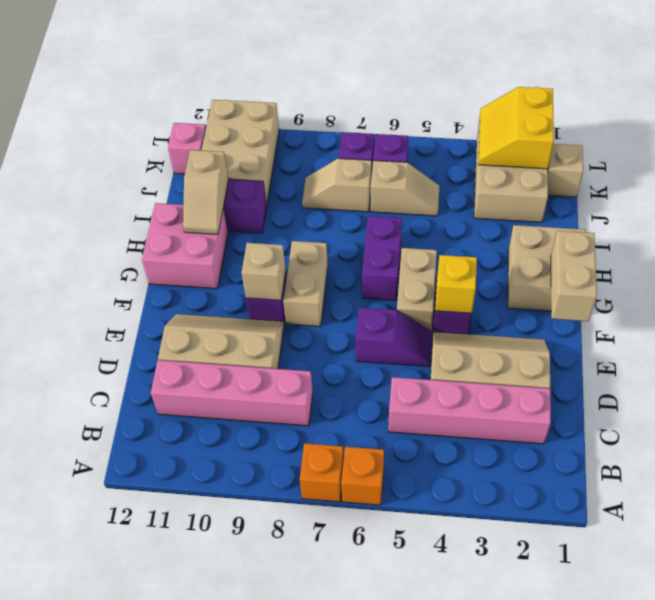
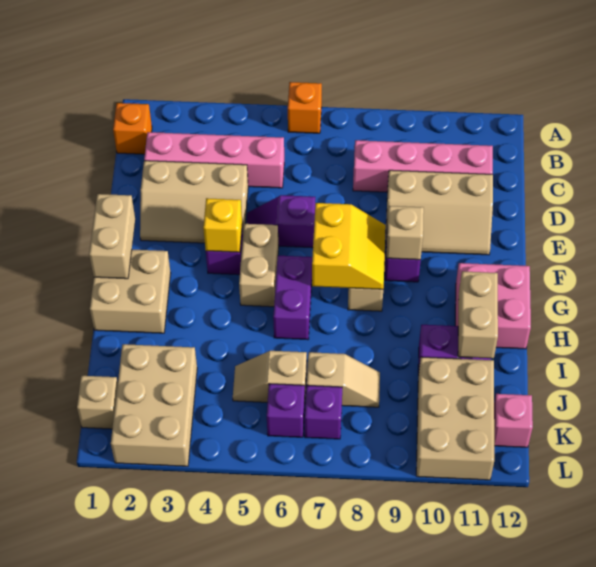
orange 1x1 brick [300,443,344,502] -> orange 1x1 brick moved to [113,103,152,154]
tan 1x2 slope [183,150,229,234] -> tan 1x2 brick [458,271,498,358]
yellow 2x2 slope [478,87,554,169] -> yellow 2x2 slope moved to [312,203,386,289]

